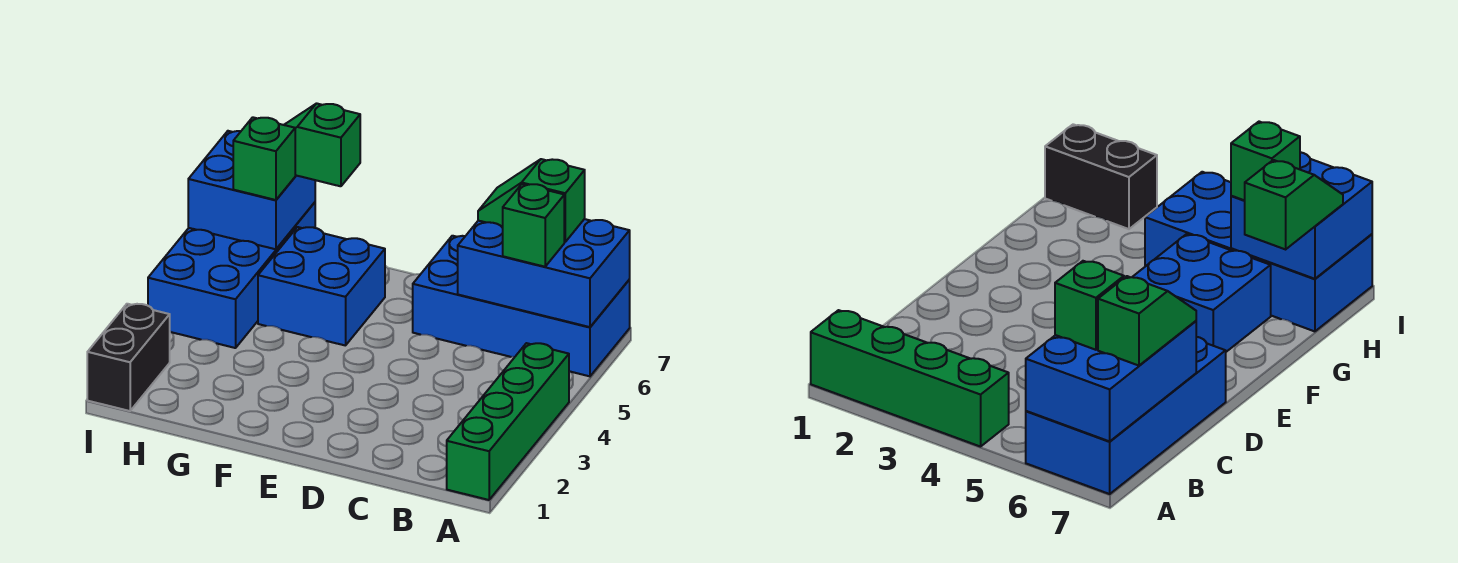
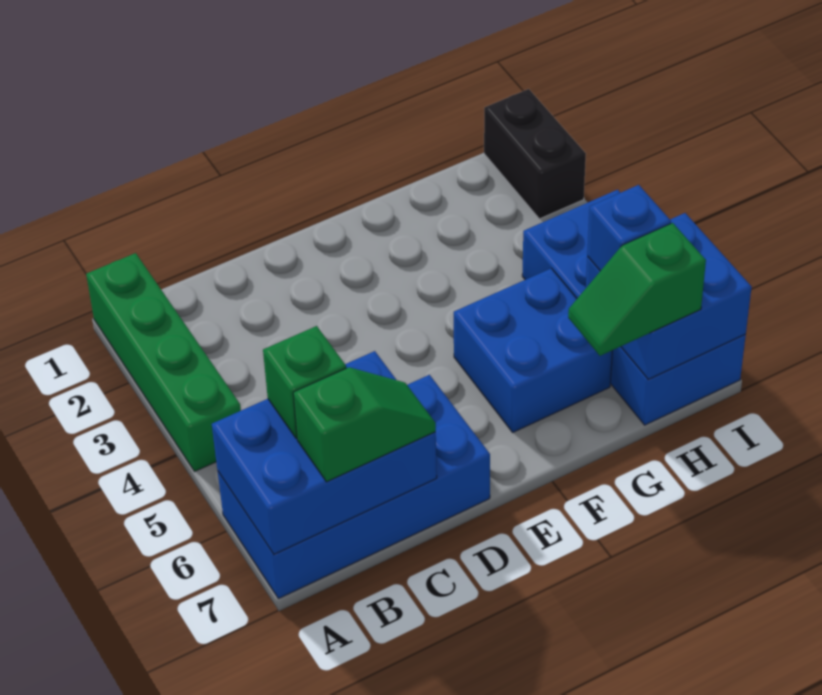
green 1x2 slope [284,103,360,186] -> green 1x2 slope turned to [568,223,706,356]
green 1x1 brick [233,117,295,200] -> blue 1x1 brick [587,185,671,271]

